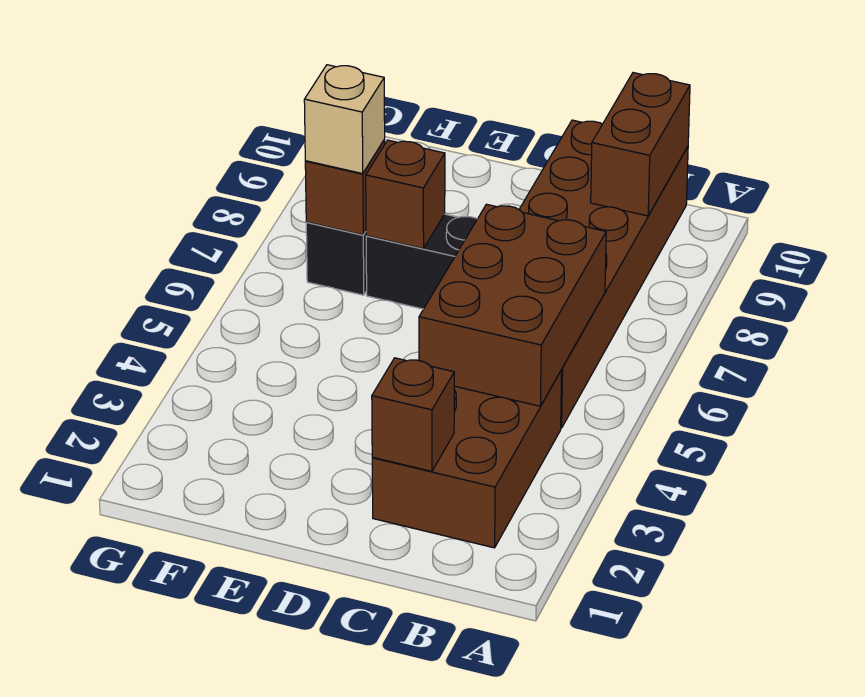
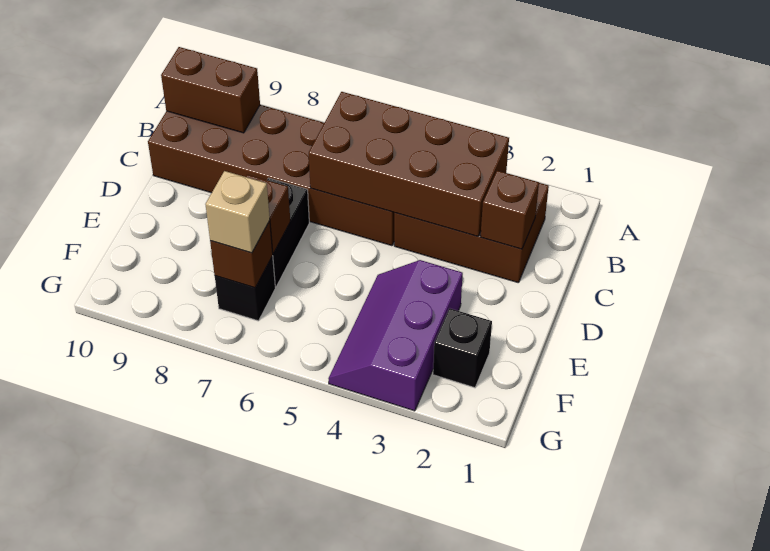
brown 2x3 brick [419,204,606,406] -> brown 2x4 brick [309,92,509,236]
none -> purple 2x3 slope [328,260,463,411]
none -> black 1x1 brick [433,308,492,388]

